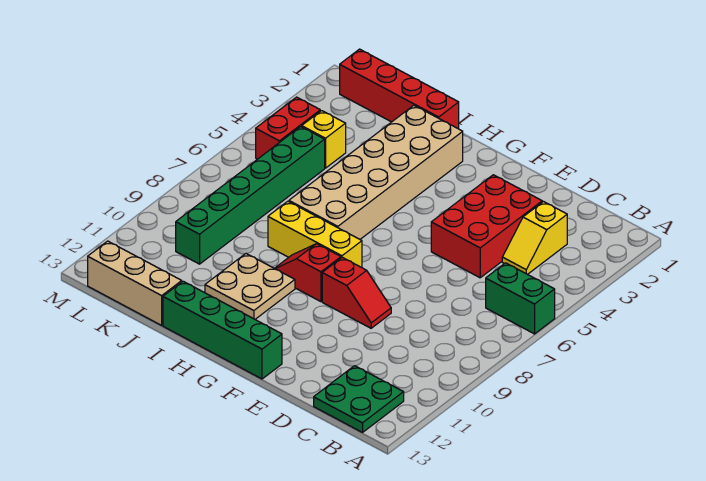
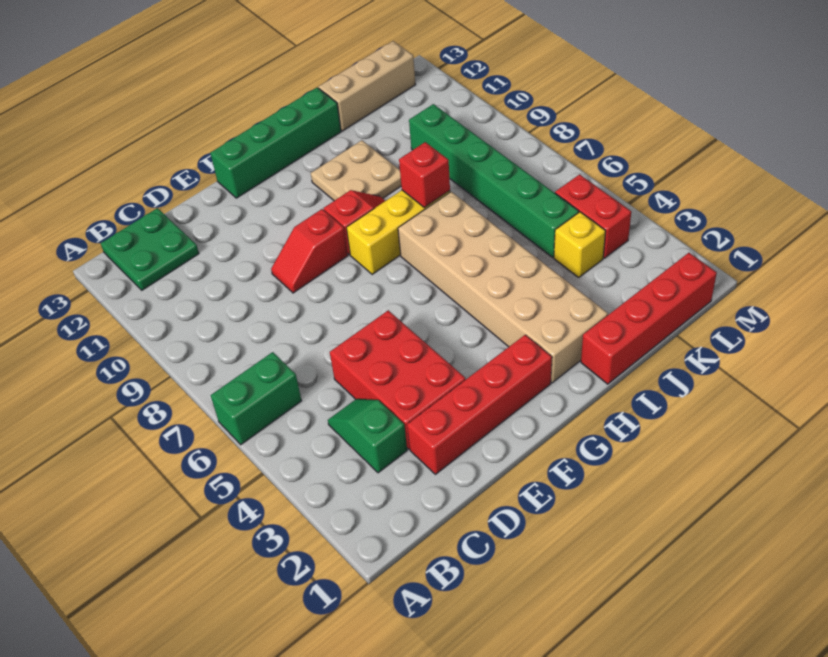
yellow 1x2 slope [502,202,567,274] -> green 1x2 slope [328,399,407,473]
none -> red 1x4 brick [407,335,552,474]
none -> red 1x1 brick [399,142,450,208]

